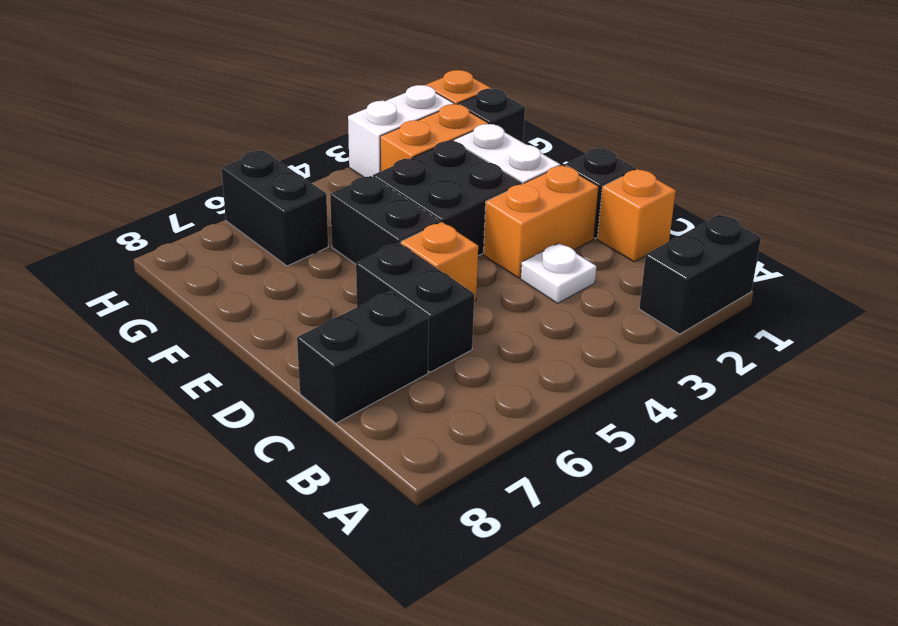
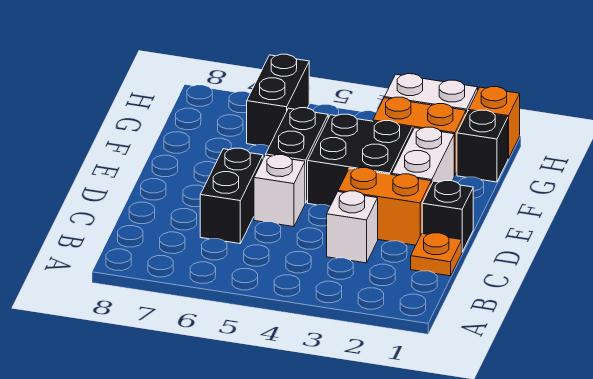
black 1x2 brick [639,214,761,334] -> none
orange 1x1 brick [597,169,676,262] -> orange 1x1 plate [411,233,462,276]
white 1x1 plate [521,243,596,303] -> white 1x1 brick [327,191,378,263]
black 1x2 brick [297,291,429,423] -> none
orange 1x1 brick [401,222,478,301] -> white 1x1 brick [254,155,305,227]

